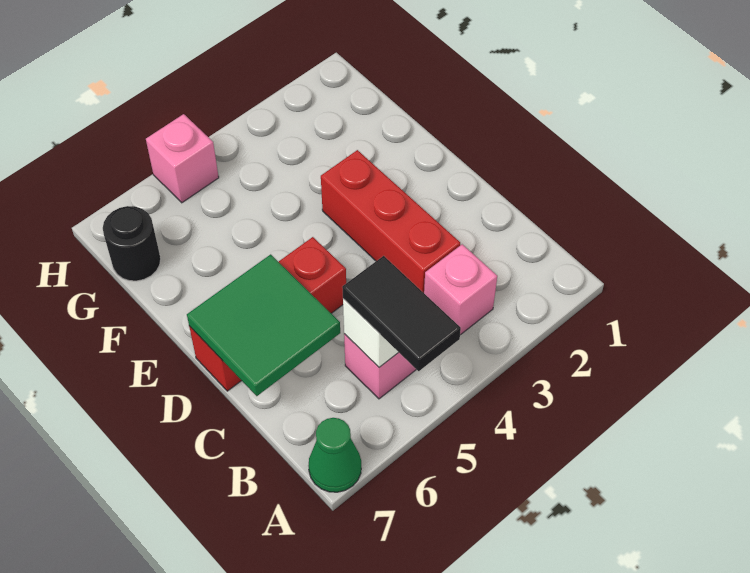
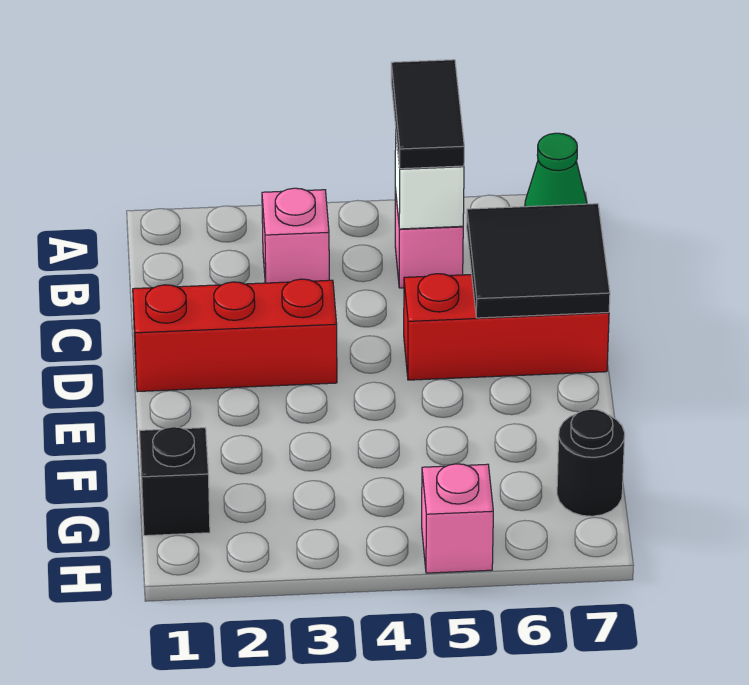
red 1x3 brick [321,150,460,293] -> red 1x3 brick turned to [133,279,337,392]
green 2x2 tile [187,254,340,396] -> black 2x2 tile [467,204,610,318]
none -> black 1x1 brick [140,427,210,536]

